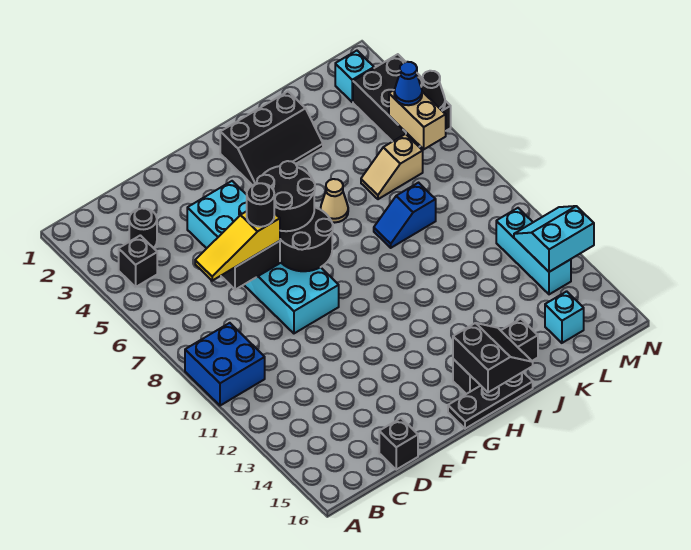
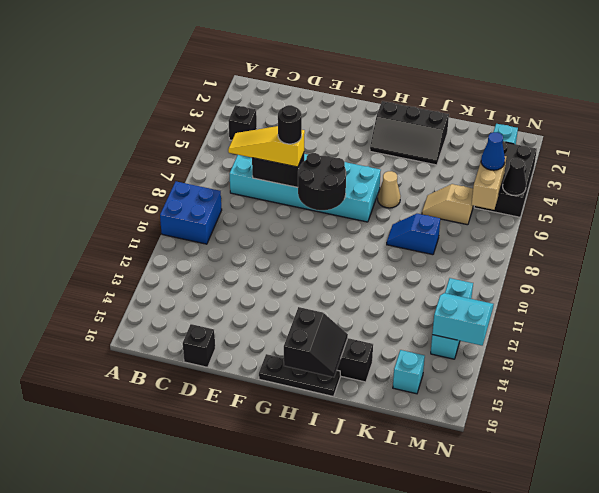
black 1x1 round brick [129,208,157,248] -> none
cyan 2x6 brick [187,181,339,333] -> cyan 2x6 brick turned to [229,154,381,222]
black 2x2 round brick [257,161,315,231] -> none

